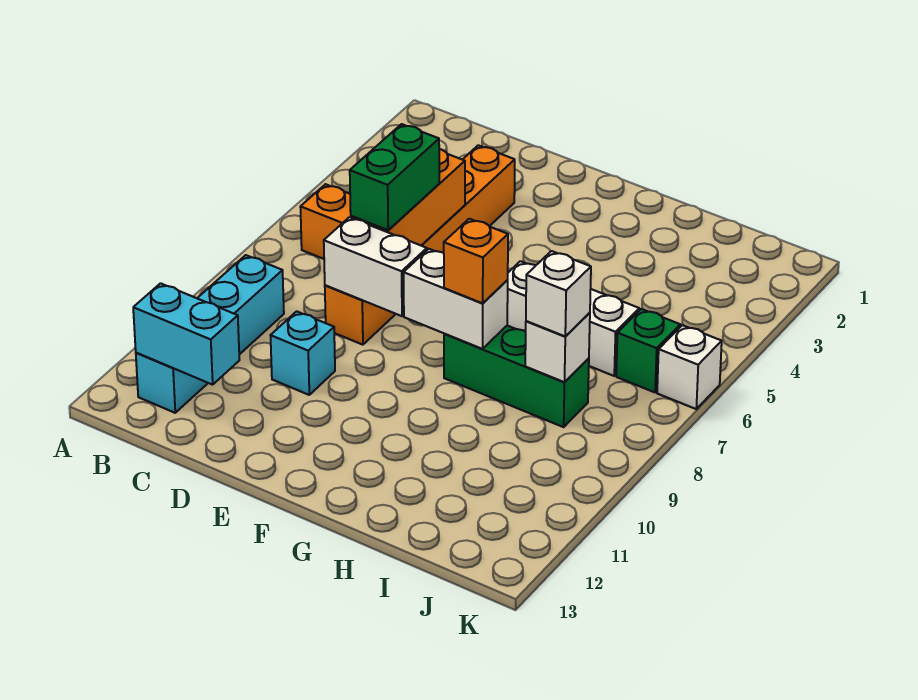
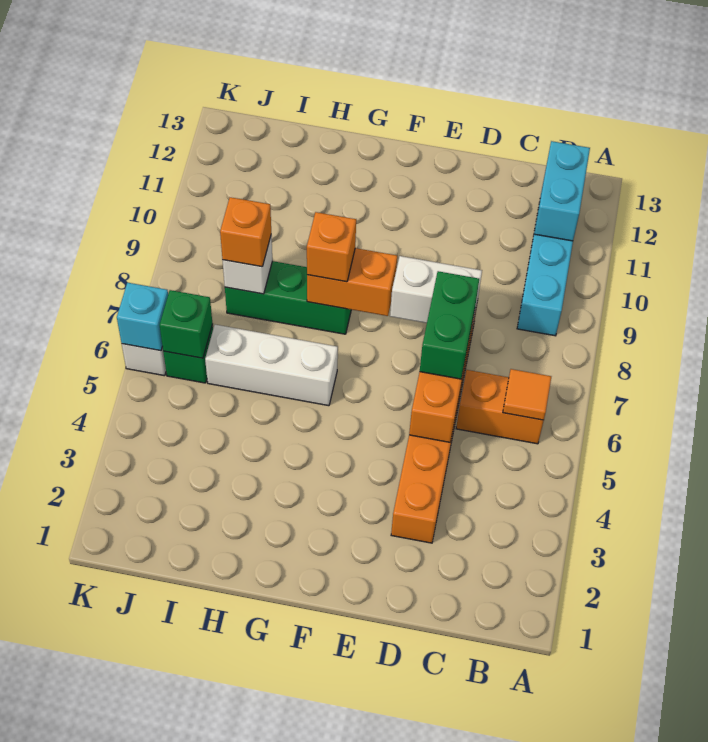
none -> orange 1x1 tile [503,369,551,420]
cyan 1x2 brick [133,283,239,385] -> cyan 1x2 brick turned to [534,141,590,241]
cyan 1x1 brick [270,311,335,395] -> cyan 1x1 brick moved to [117,283,168,351]
white 1x2 brick [404,249,508,349] -> orange 1x2 brick [307,248,397,316]
white 1x1 brick [526,251,591,336] -> orange 1x1 brick [220,197,271,267]
none -> green 1x1 brick [160,290,213,358]

